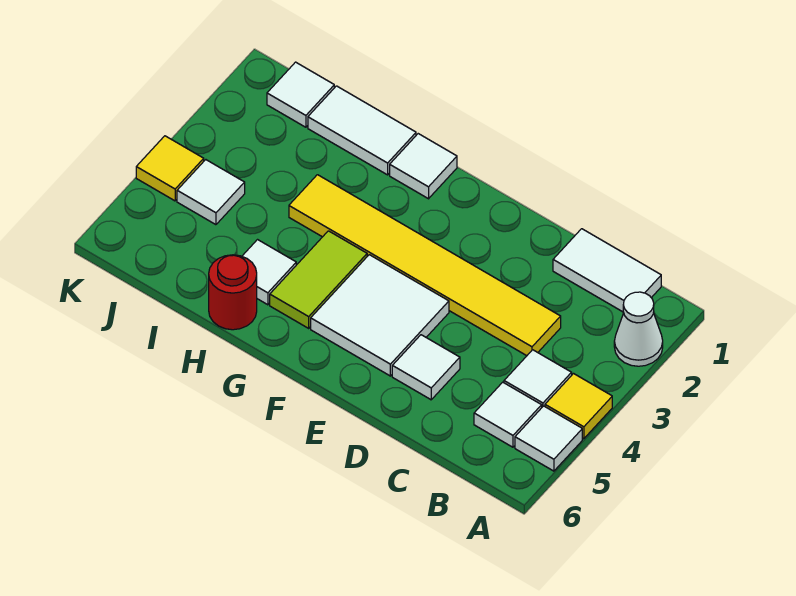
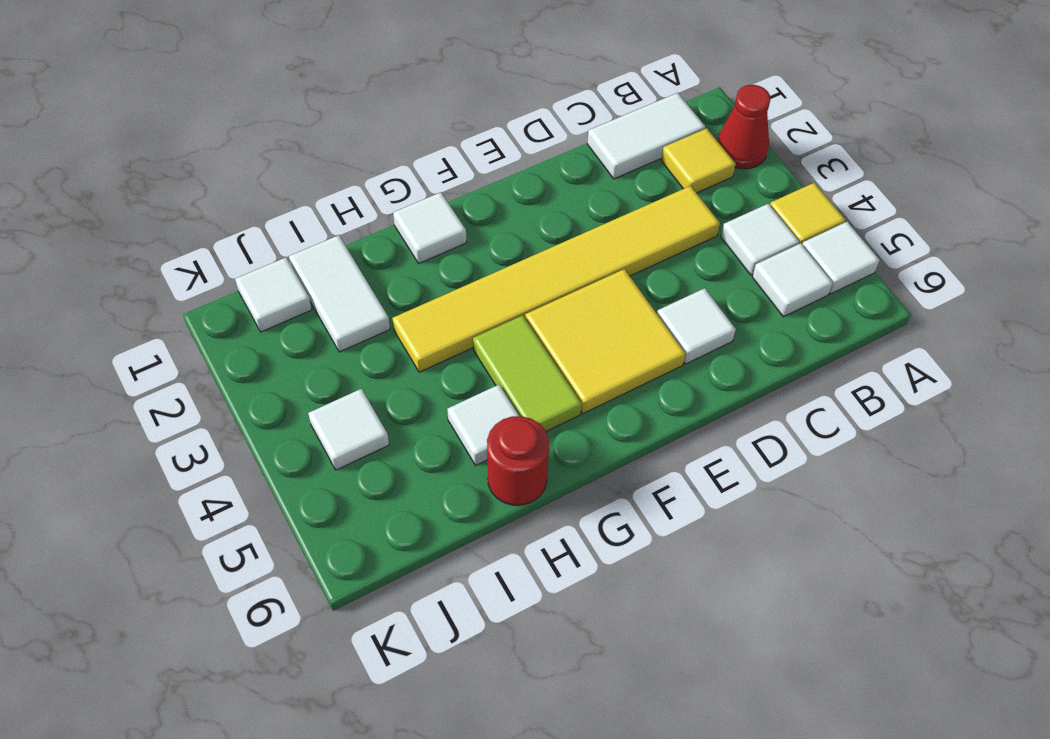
white 1x1 cone [614,292,663,366] -> red 1x1 cone [718,85,770,169]
white 2x2 tile [311,255,449,376] -> yellow 2x2 tile [525,269,685,414]
white 1x2 tile [308,86,416,175] -> white 1x2 tile turned to [289,235,390,352]
yellow 1x1 tile [136,136,204,201] -> yellow 1x1 tile moved to [661,128,736,193]

